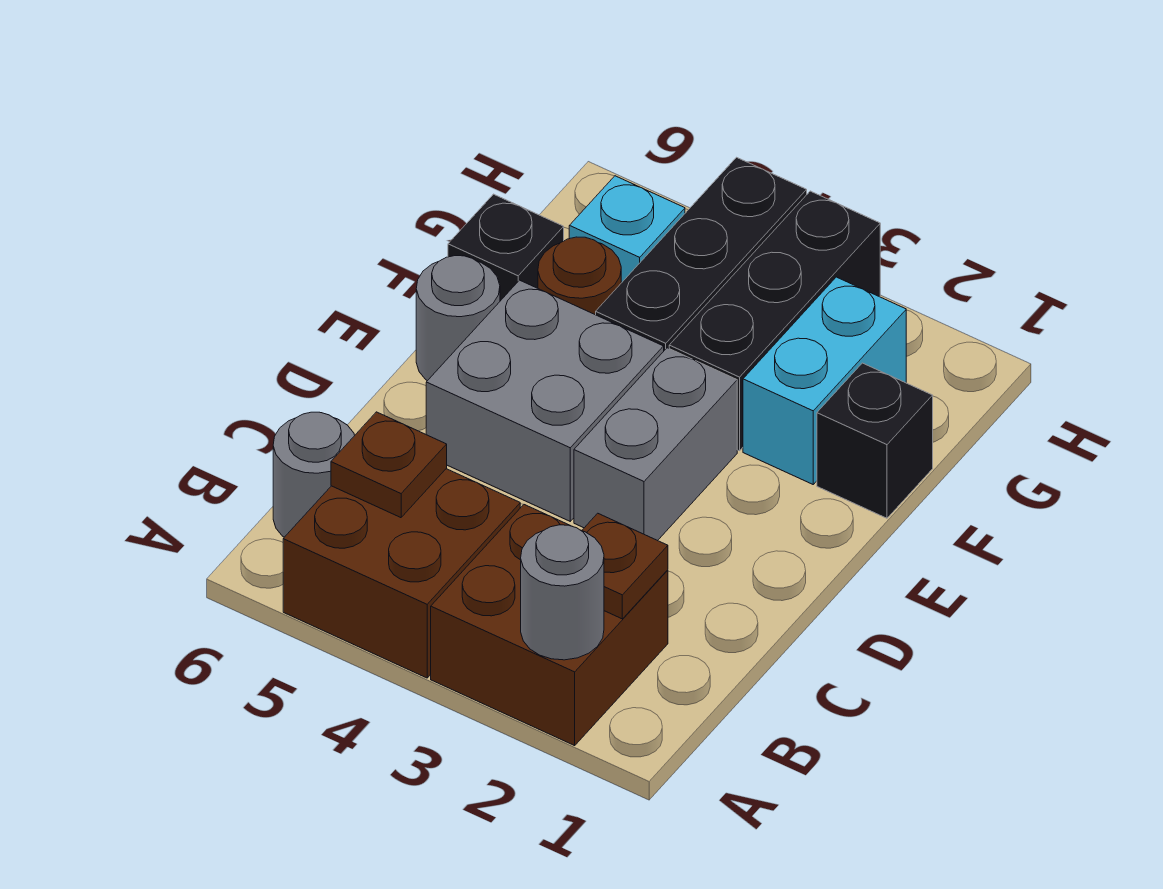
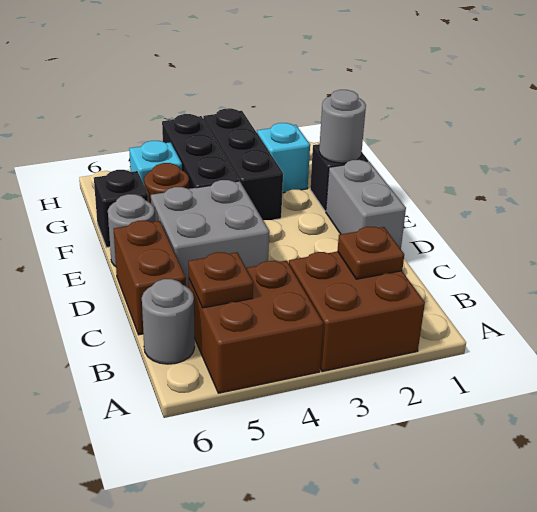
grey 1x1 round brick [521,525,604,660] -> grey 1x1 round brick moved to [319,90,366,163]
none -> brown 1x2 brick [114,220,186,335]
grey 1x2 brick [574,348,737,541] -> grey 1x2 brick moved to [326,160,406,249]
cyan 1x2 brick [743,277,906,484] -> cyan 1x1 brick [257,123,310,193]

